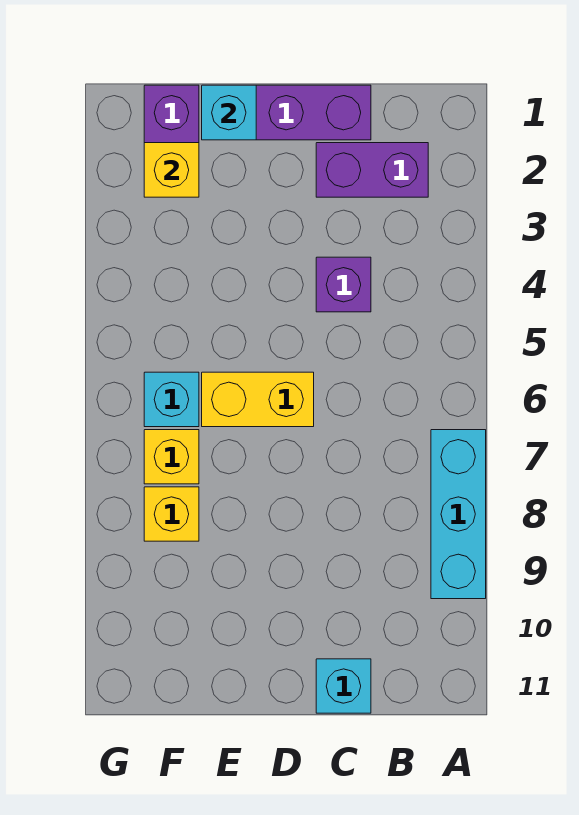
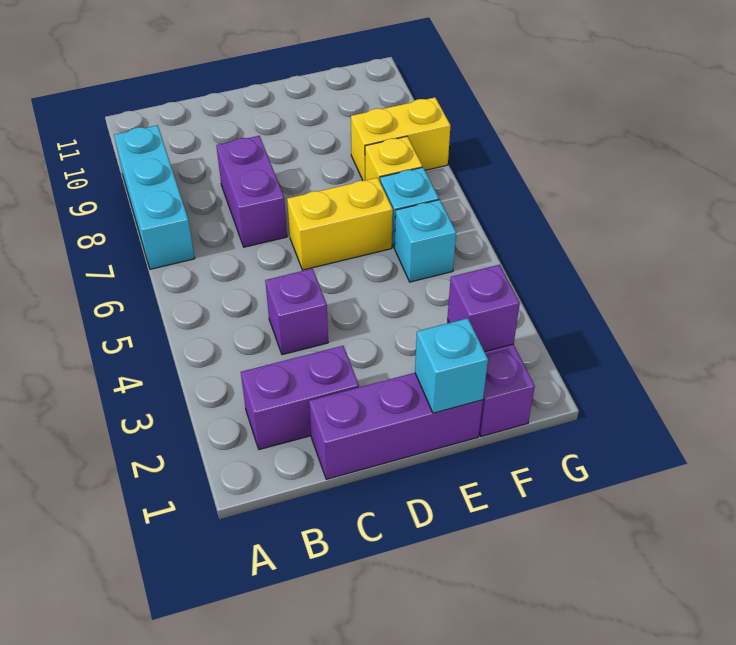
none -> purple 1x2 brick [216,136,287,247]
cyan 1x1 brick [316,659,371,713] -> cyan 1x1 brick moved to [395,200,456,282]
yellow 1x1 brick [144,143,199,197] -> purple 1x1 brick [447,265,520,352]
yellow 1x1 brick [144,487,199,541] -> yellow 1x2 brick [351,98,451,181]

